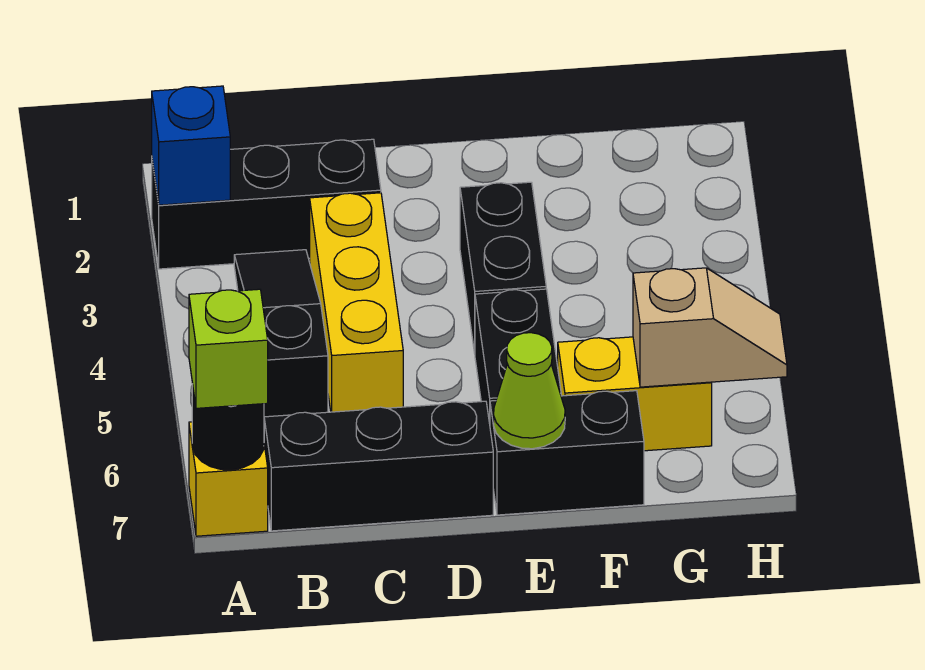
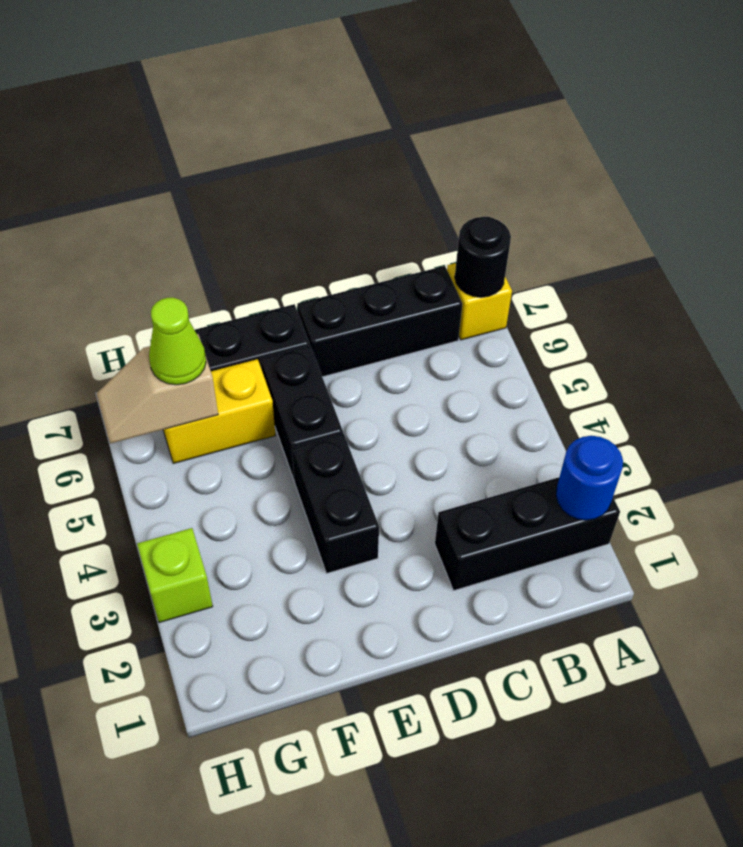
blue 1x1 brick [152,86,230,205] -> blue 1x1 round brick [556,436,623,520]
lime 1x1 brick [189,289,268,408] -> lime 1x1 brick moved to [137,528,213,623]
black 1x3 slope [234,250,328,417] -> none
yellow 1x3 brick [310,193,403,412] -> none
lime 1x1 cone [494,333,565,449] -> lime 1x1 cone moved to [149,298,206,385]

